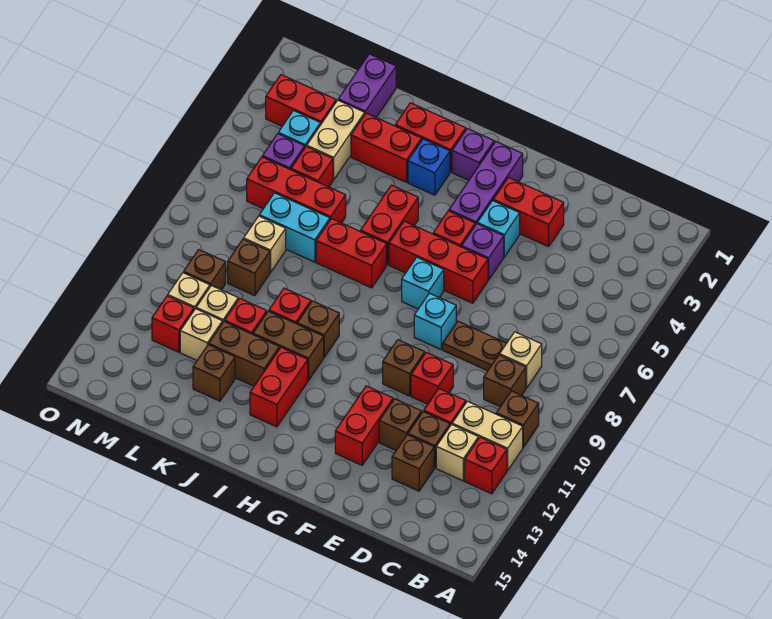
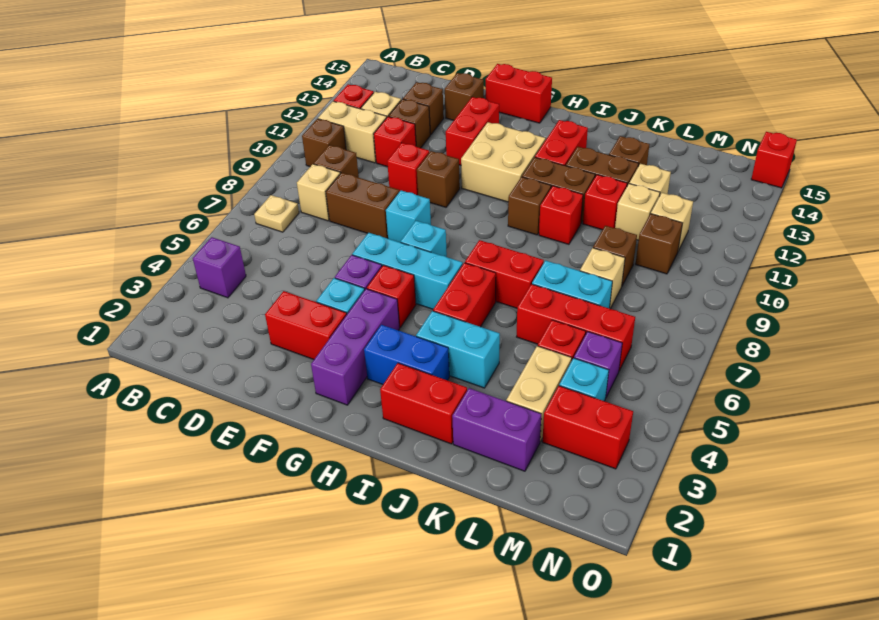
none -> tan 1x1 plate [254,195,299,232]
brown 1x2 plate [443,321,507,371] -> brown 1x2 brick [326,173,399,238]
brown 1x1 brick [379,399,422,450] -> brown 1x1 brick moved to [445,73,484,120]
red 1x3 brick [389,221,488,303] -> cyan 1x3 brick [352,233,463,309]
none -> tan 2x2 brick [461,122,546,202]
purple 1x1 brick [452,129,494,180] -> purple 1x1 brick moved to [193,237,246,298]
blue 1x1 brick [408,139,450,195] -> blue 1x2 brick [364,325,449,384]
none -> cyan 1x2 brick [416,311,500,388]
red 1x2 brick [351,113,422,182] -> red 1x2 brick moved to [486,64,552,123]
purple 1x2 brick [338,54,396,117] -> purple 1x2 brick turned to [452,388,541,471]
red 1x1 brick [152,296,194,352] -> red 1x1 brick moved to [751,132,797,188]

